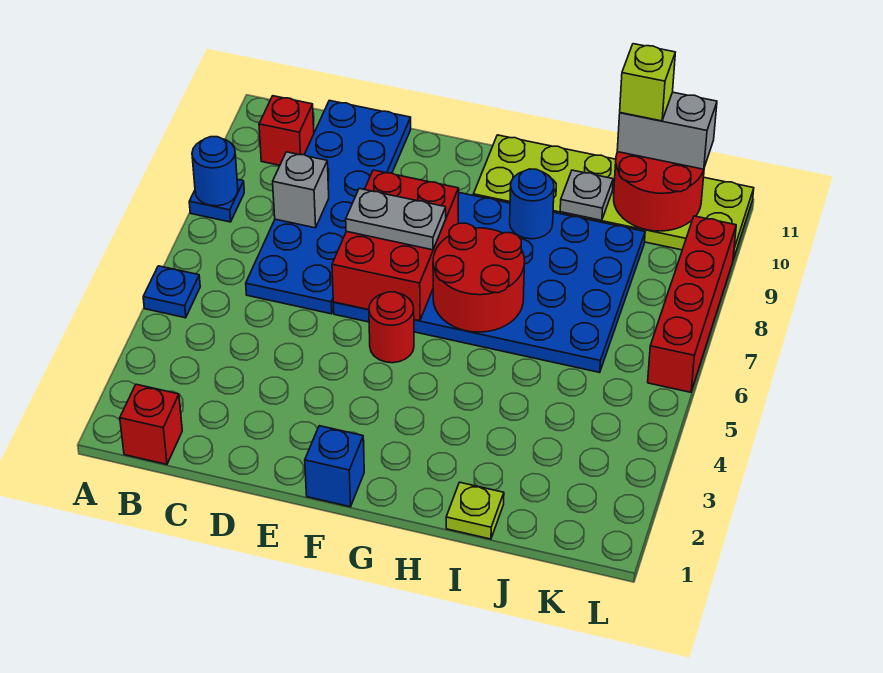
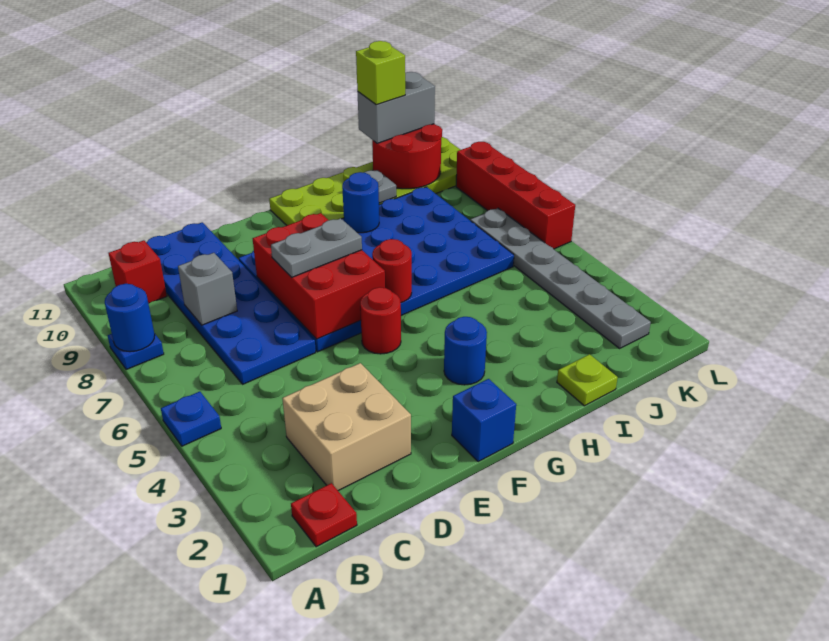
red 1x1 brick [120,384,182,464] -> red 1x1 plate [291,483,357,547]
none -> tan 2x2 brick [282,363,411,491]
none -> blue 1x1 round brick [444,317,487,385]
red 2x2 round brick [433,223,525,332] -> red 1x1 round brick [372,239,412,303]
none -> grey 1x6 plate [470,208,651,348]

